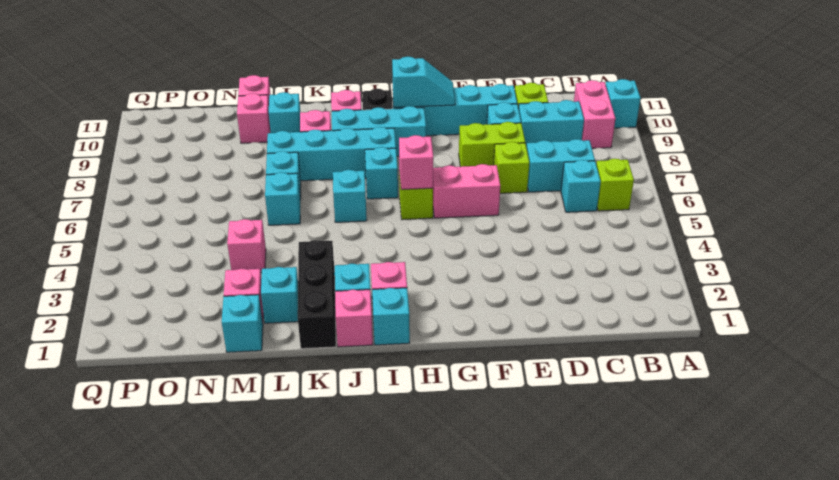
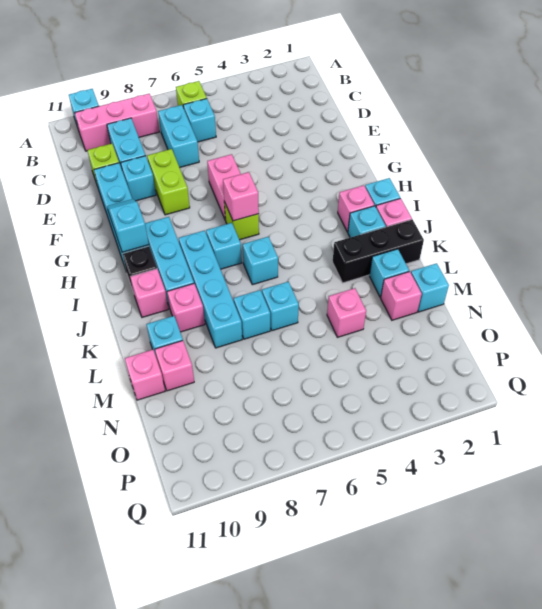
pink 1x2 brick [574,80,615,148] -> pink 1x3 brick [75,94,159,151]
lime 1x1 brick [494,142,529,193] -> none

